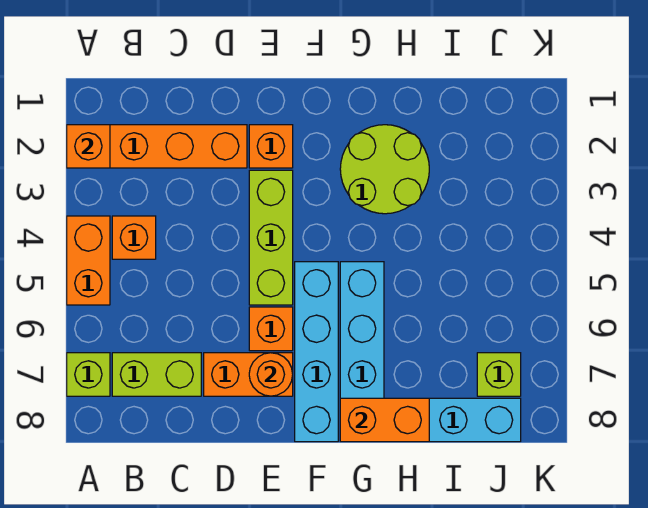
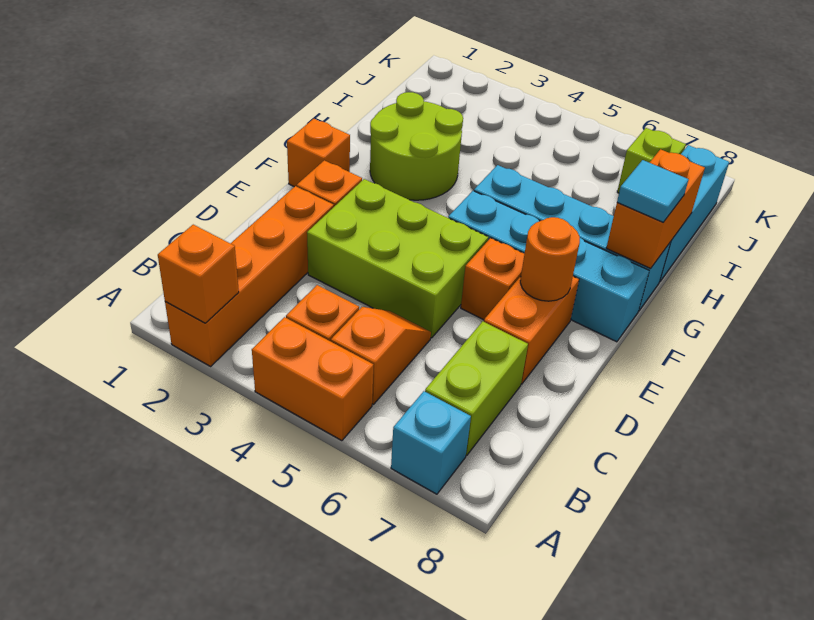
lime 1x1 brick [67,353,110,396] -> cyan 1x1 brick [391,391,471,494]
none -> orange 1x2 slope [331,307,431,405]
lime 1x3 brick [249,170,293,305] -> lime 2x3 brick [307,179,488,338]
none -> orange 1x1 brick [287,119,350,187]
none -> cyan 1x1 tile [617,160,689,222]

